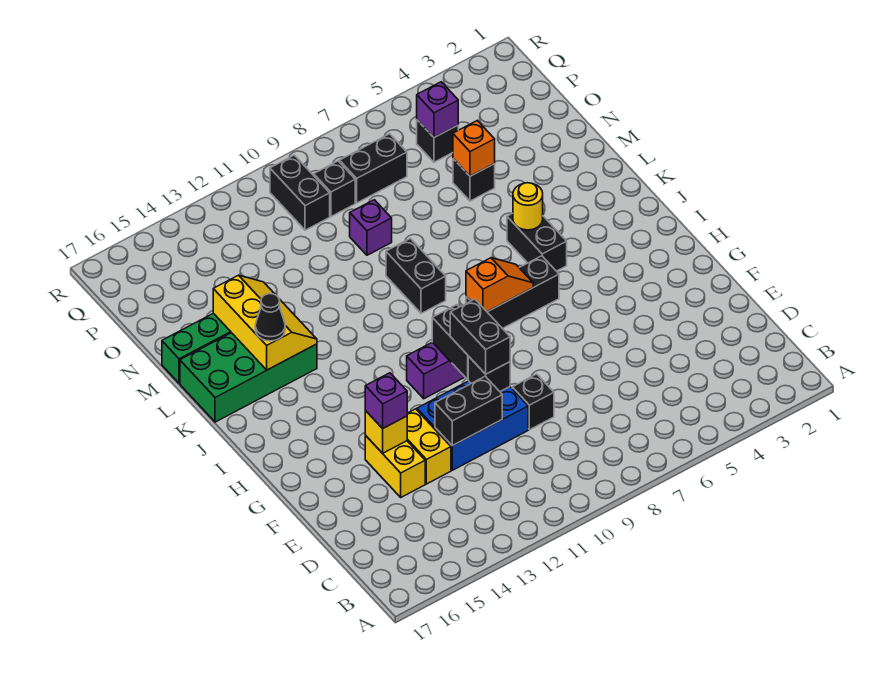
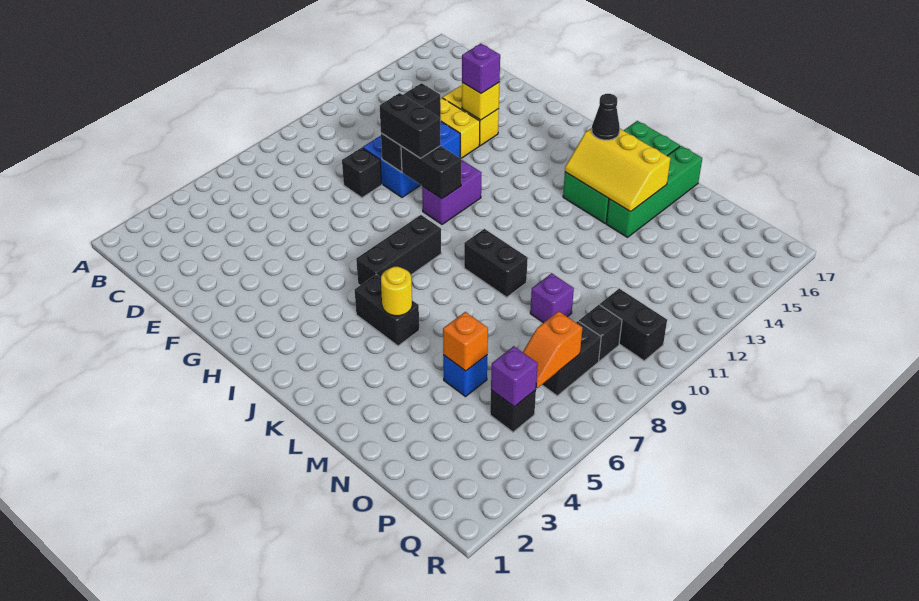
orange 1x2 slope [466,258,533,312] -> orange 1x2 slope moved to [523,311,583,388]
black 1x1 brick [453,159,495,201] -> blue 1x1 brick [443,355,487,397]

